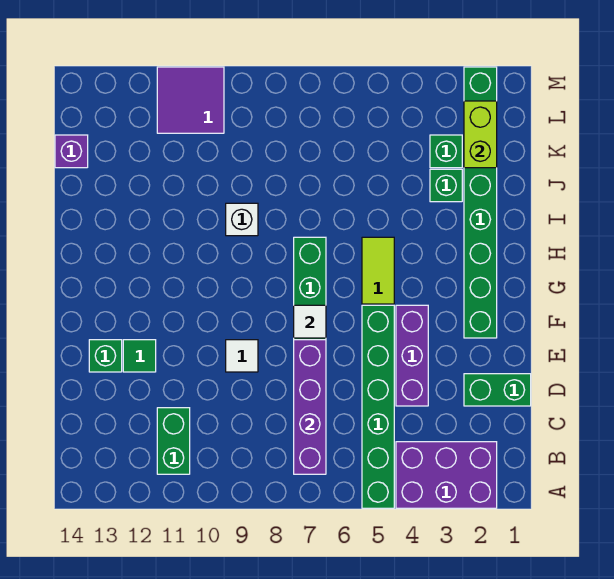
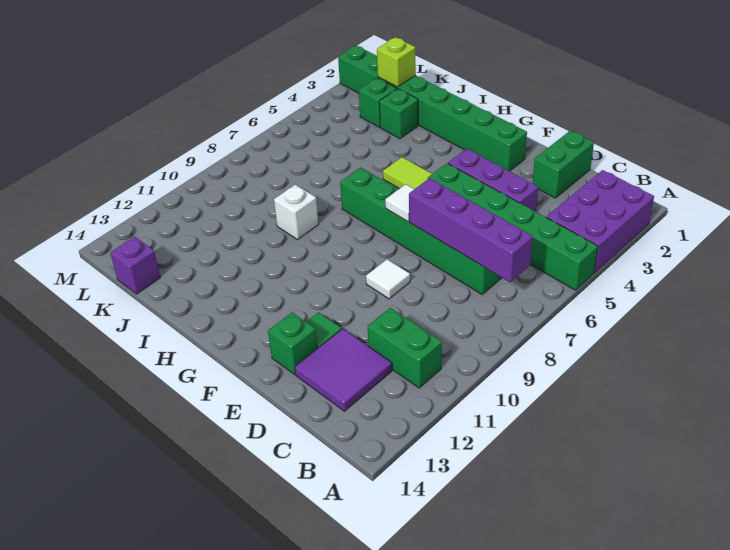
lime 1x2 brick [464,101,497,168] -> lime 1x1 brick [377,37,416,87]
purple 2x2 tile [157,67,224,133] -> purple 2x2 tile moved to [295,329,392,411]

